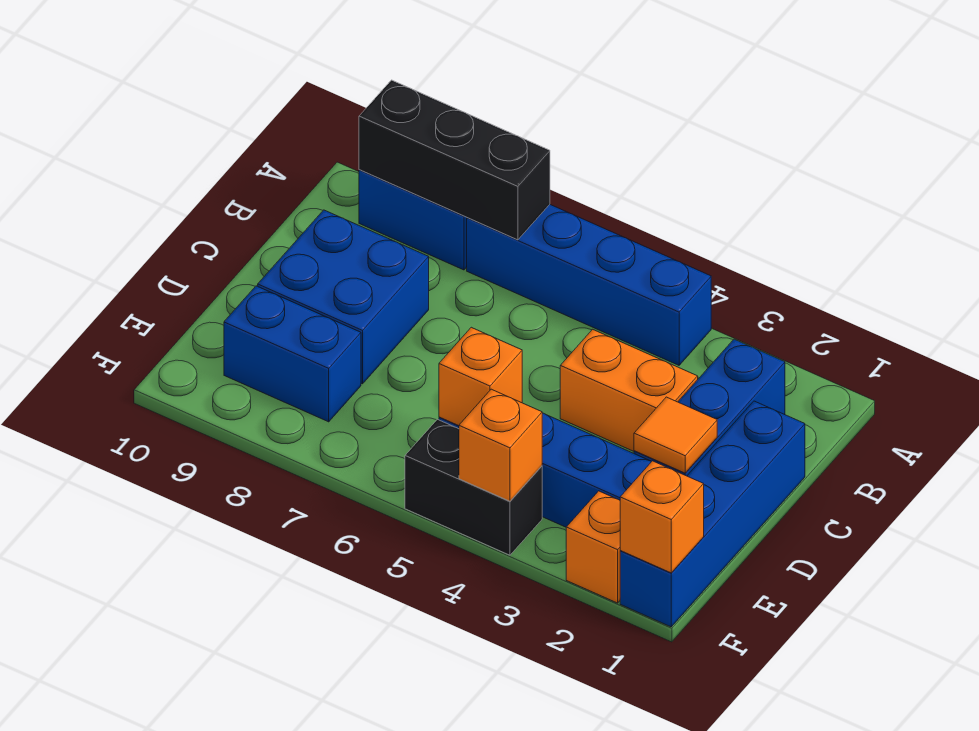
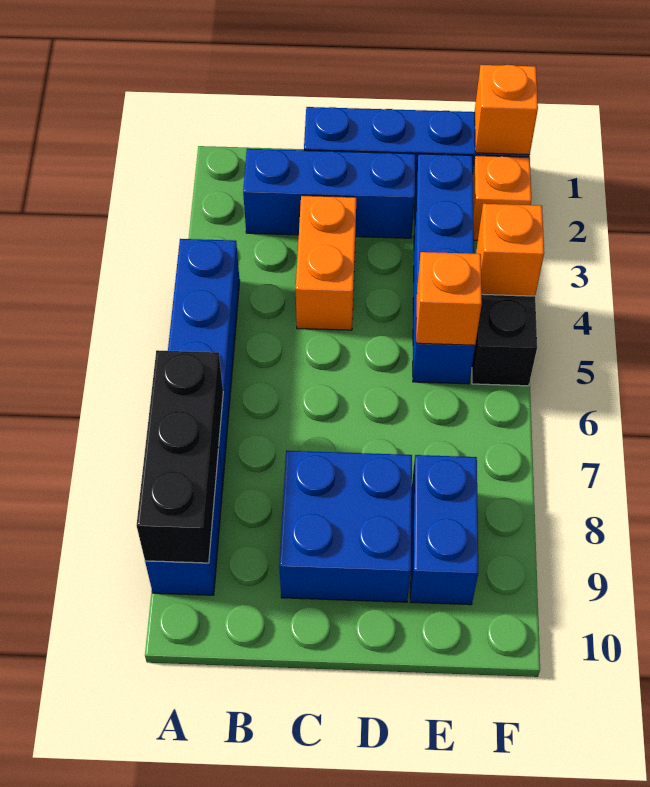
orange 1x1 tile [634,397,717,473] -> none

